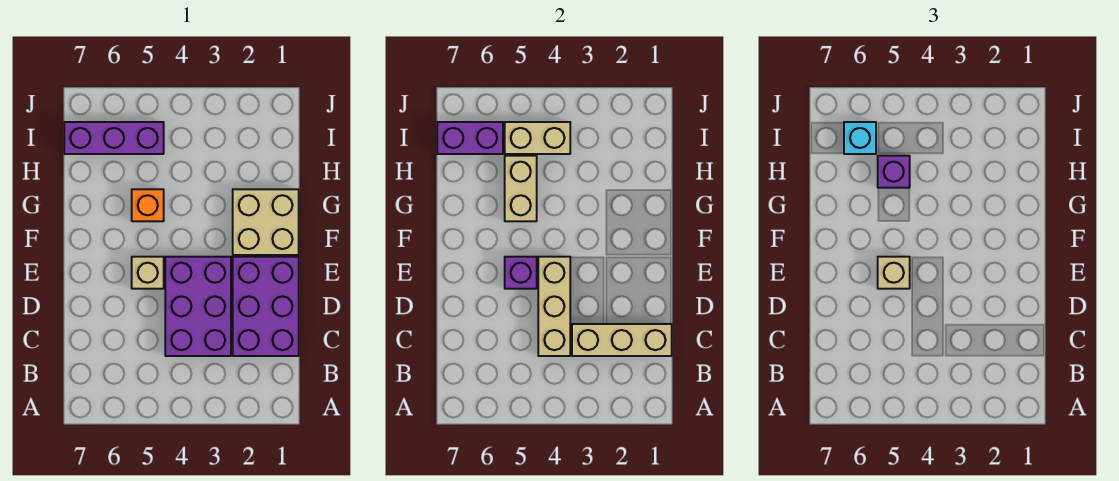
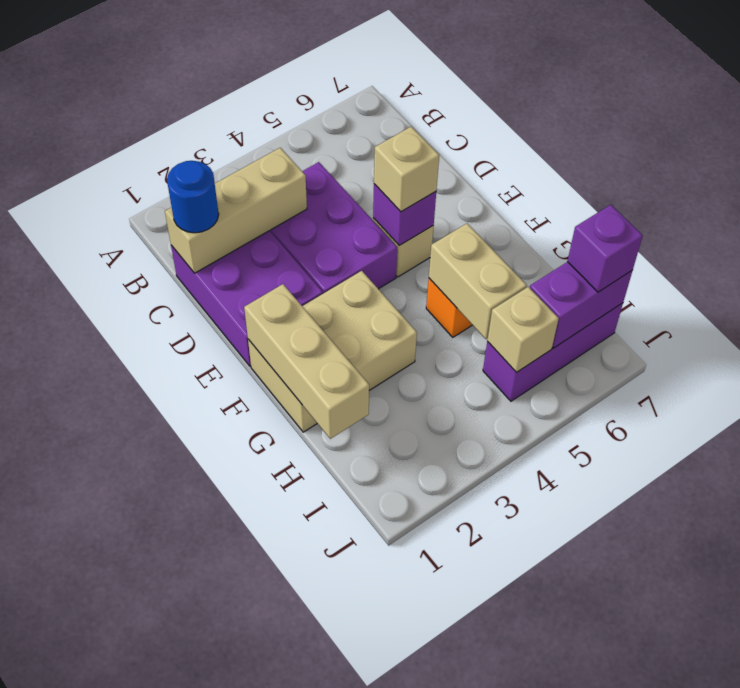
none -> blue 1x1 round brick [167,161,219,233]
tan 1x3 brick [538,257,570,356] -> tan 1x3 brick moved to [244,284,369,439]
tan 2x2 brick [233,189,299,255] -> tan 2x3 brick [248,271,417,432]
purple 1x1 brick [878,156,910,188] -> purple 1x1 brick moved to [567,205,643,292]
tan 1x2 brick [505,122,570,154] -> tan 1x1 brick [487,287,559,373]
cyan 1x1 brick [844,122,876,154] -> none

